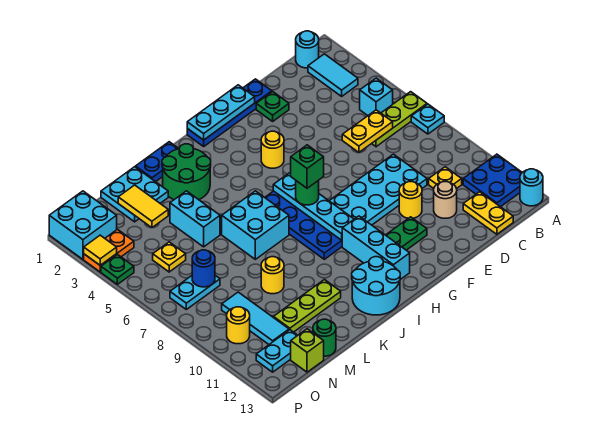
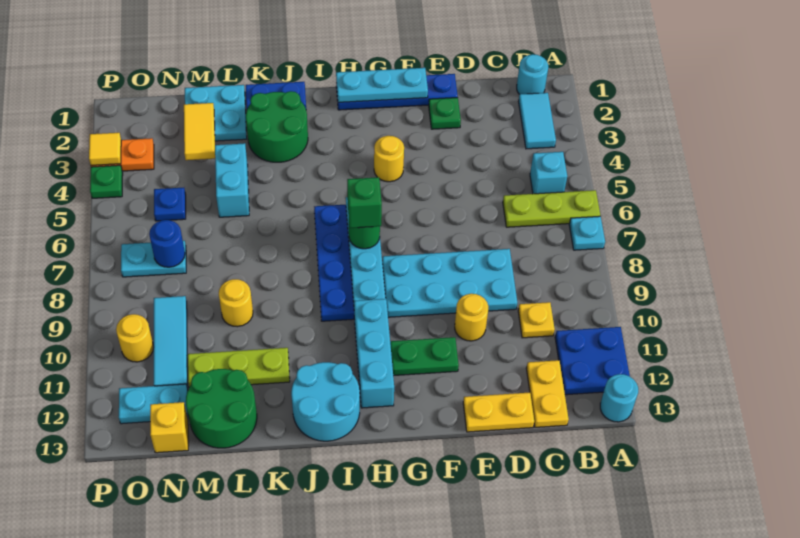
yellow 1x2 plate [342,110,393,152] -> yellow 1x2 plate moved to [463,392,534,432]
tan 1x1 round brick [434,182,457,218] -> none
cyan 2x2 brick [222,191,289,259] -> none
green 1x1 round brick [313,319,336,356] -> green 2x2 round brick [186,369,257,448]
yellow 1x1 plate [153,242,186,272] -> blue 1x1 plate [154,188,186,221]
lime 1x1 brick [291,329,324,372] -> yellow 1x1 brick [150,402,188,453]
cyan 2x2 brick [49,191,117,259] -> none

